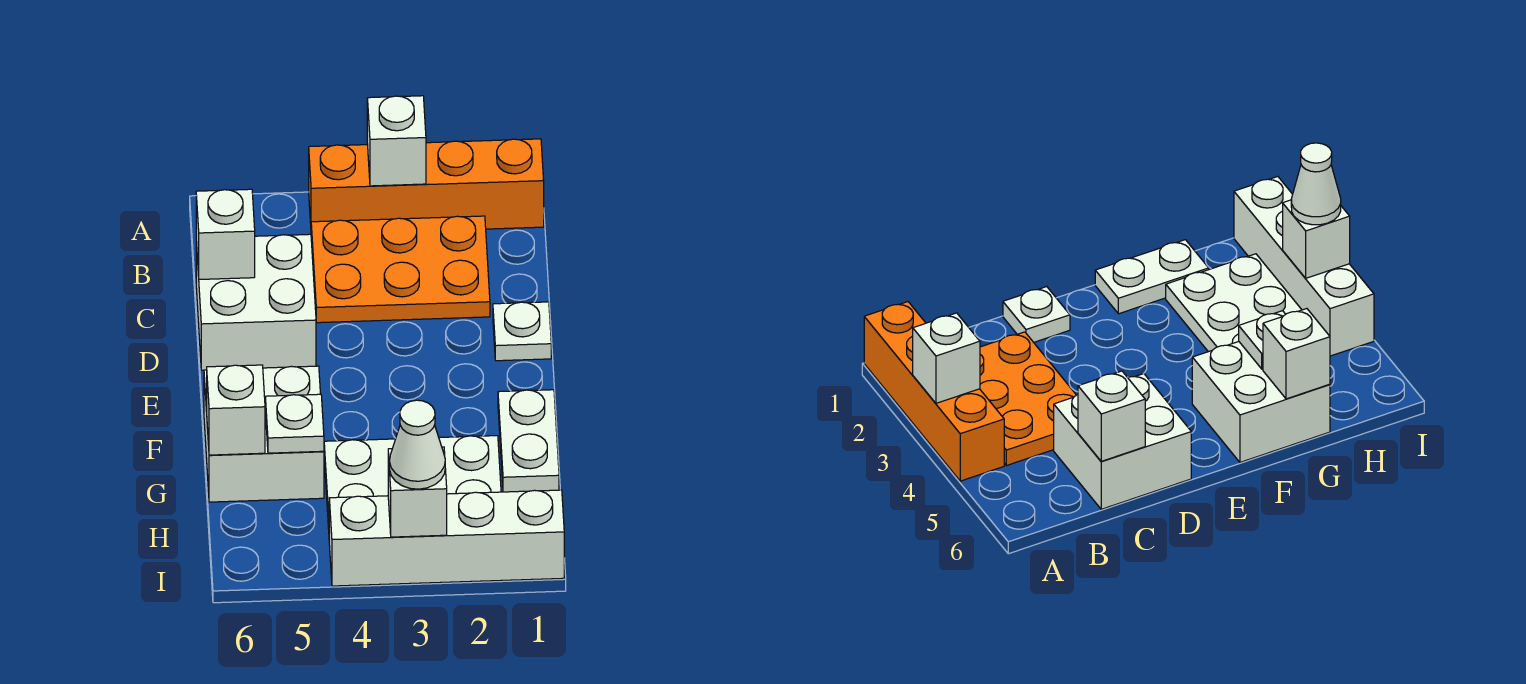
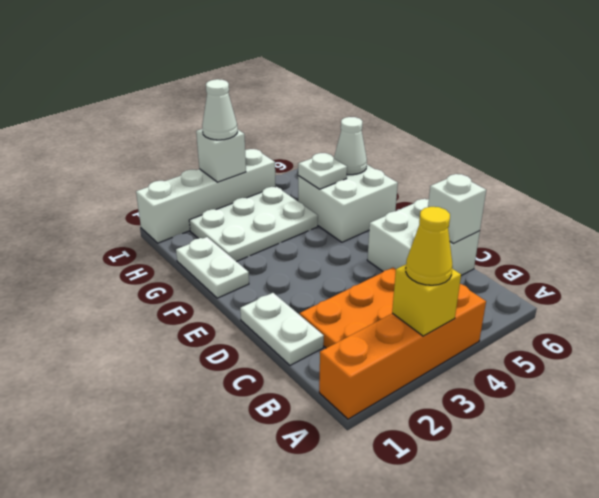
white 1x1 brick [367,96,426,186] -> yellow 1x1 brick [392,265,461,336]
none -> yellow 1x1 cone [406,207,453,285]
white 1x1 plate [493,302,551,361] -> white 1x2 plate [240,293,324,365]
white 1x1 brick [207,365,265,455] -> white 1x1 cone [334,117,367,175]

